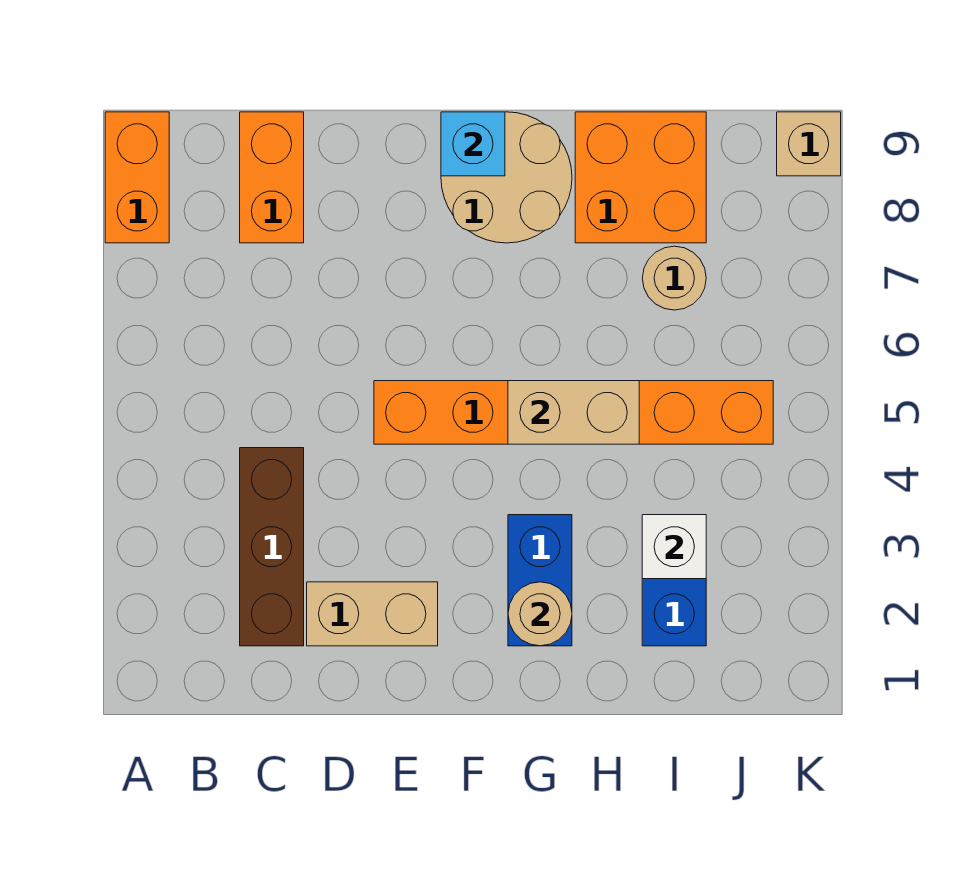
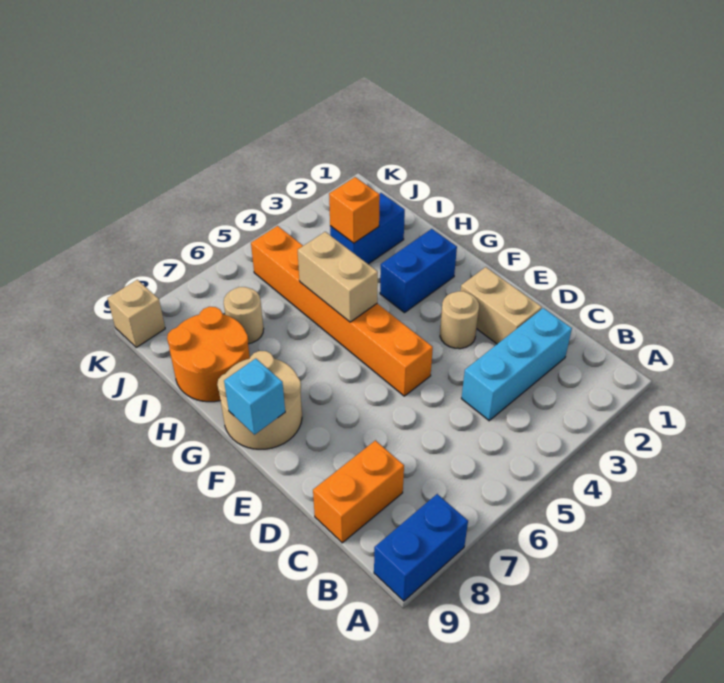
orange 1x2 brick [105,112,169,243] -> blue 1x2 brick [374,494,468,601]
brown 1x3 brick [240,448,304,646] -> cyan 1x3 brick [461,308,572,421]
tan 1x1 round brick [508,582,572,646] -> tan 1x1 round brick moved to [440,291,479,349]
orange 2x2 brick [575,112,706,243] -> orange 2x2 round brick [167,307,250,402]
white 1x1 brick [642,515,706,579] -> orange 1x1 brick [329,177,380,243]

